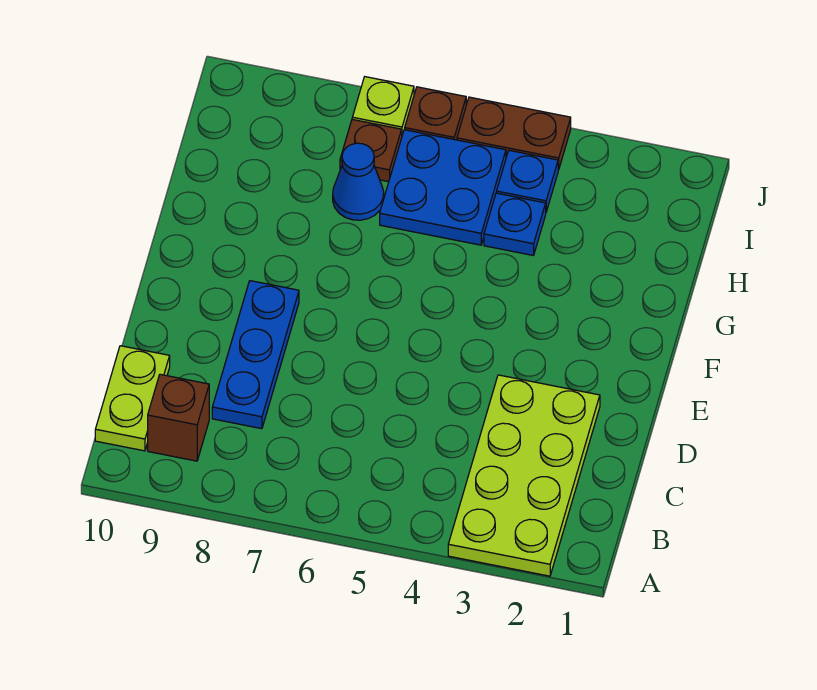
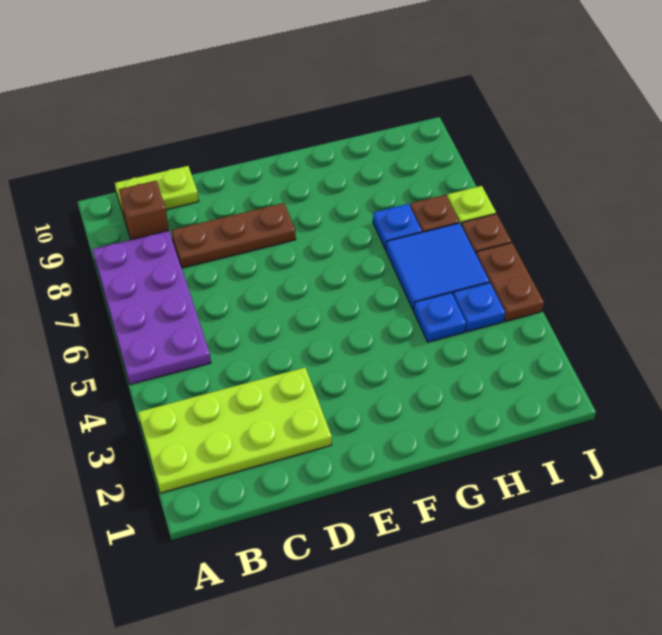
none -> purple 2x4 plate [92,231,211,384]
blue 1x3 plate [212,281,299,429] -> brown 1x3 plate [171,203,296,268]
blue 2x2 plate [380,130,506,245] -> blue 2x2 tile [386,223,489,310]
blue 1x1 cone [333,143,384,220] -> blue 1x1 plate [373,204,422,250]

